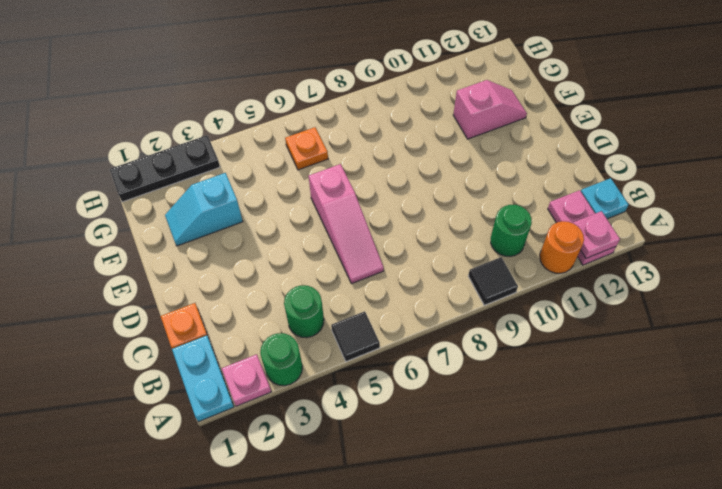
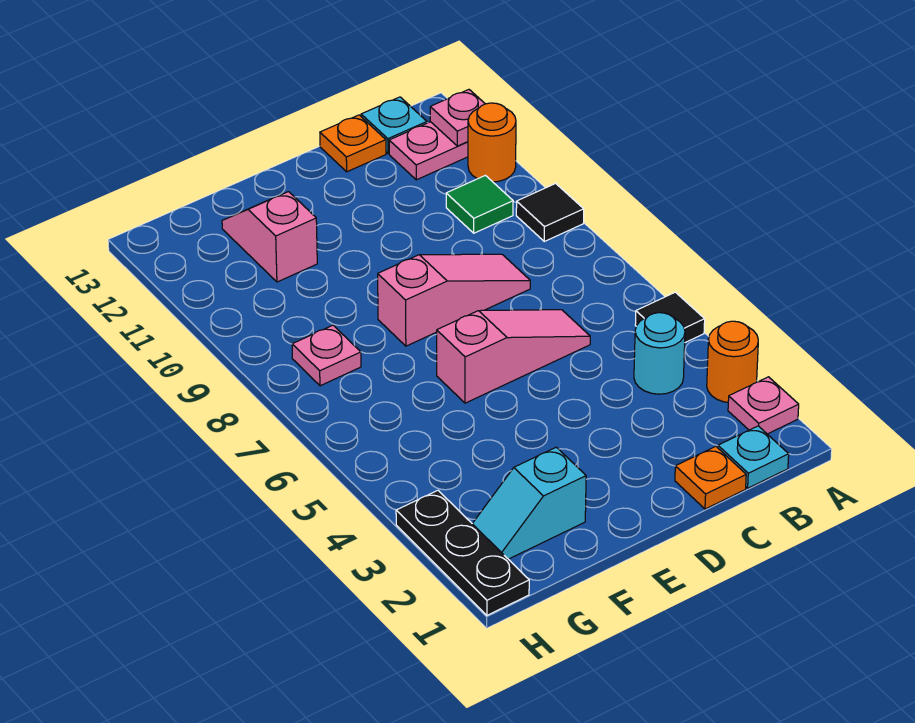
cyan 1x2 plate [172,336,234,422] -> cyan 1x1 plate [718,426,789,488]
green 1x1 round brick [260,333,302,386] -> orange 1x1 round brick [707,321,758,402]
green 1x1 round brick [284,285,324,338] -> cyan 1x1 round brick [634,313,685,394]
green 1x1 round brick [491,205,532,257] -> green 1x1 tile [446,175,513,233]
none -> pink 1x3 slope [378,254,530,346]
cyan 1x2 slope [165,173,243,246] -> cyan 1x2 slope turned to [472,447,586,559]
orange 1x1 plate [285,127,328,170] -> orange 1x1 plate moved to [320,115,386,172]
none -> pink 1x1 plate [292,325,361,386]

